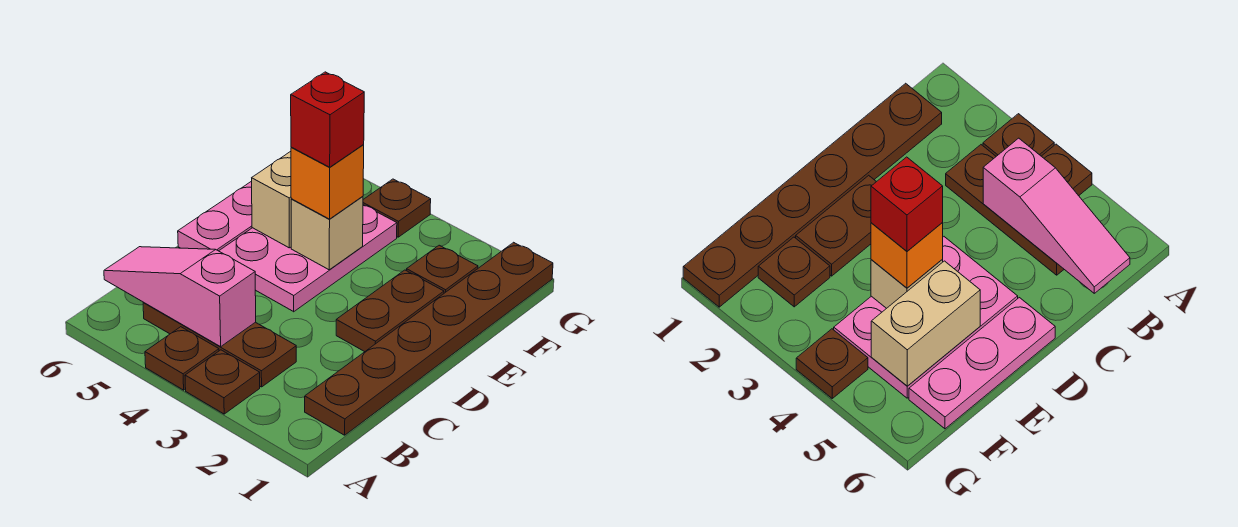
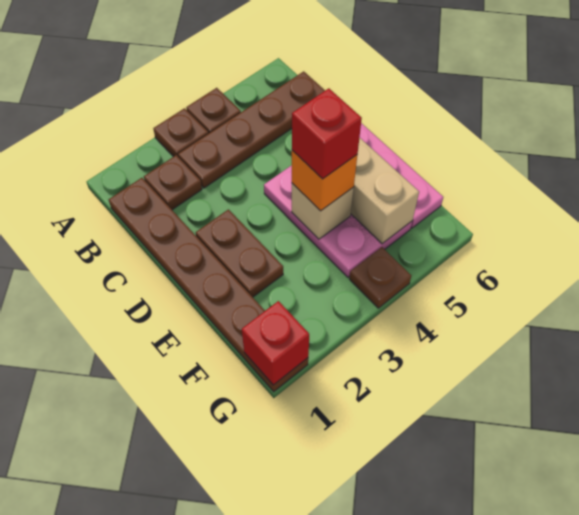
brown 1x3 plate [143,302,296,387] -> brown 1x4 plate [178,71,325,188]
pink 1x3 slope [104,247,256,347] -> none
brown 1x1 plate [407,245,478,293] -> brown 1x1 plate moved to [144,155,202,210]
none -> red 1x1 brick [242,301,309,385]

